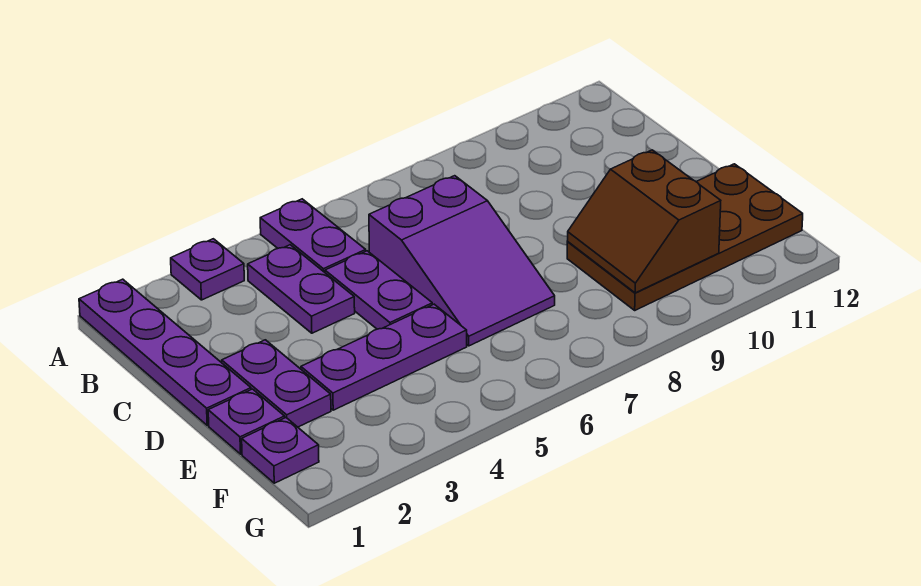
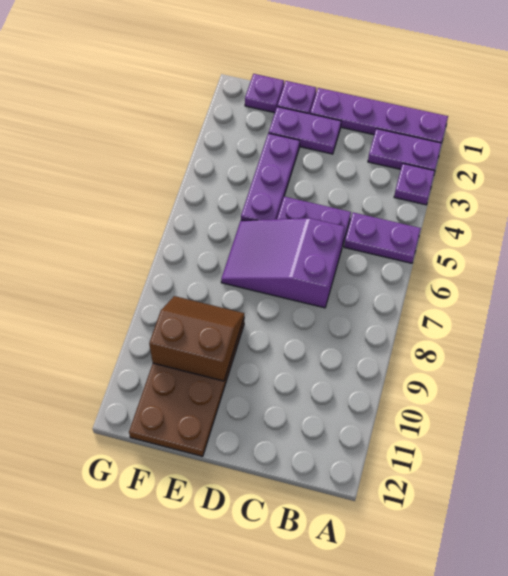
purple 1x2 plate [248,245,355,333] -> purple 1x2 plate moved to [368,129,442,171]

